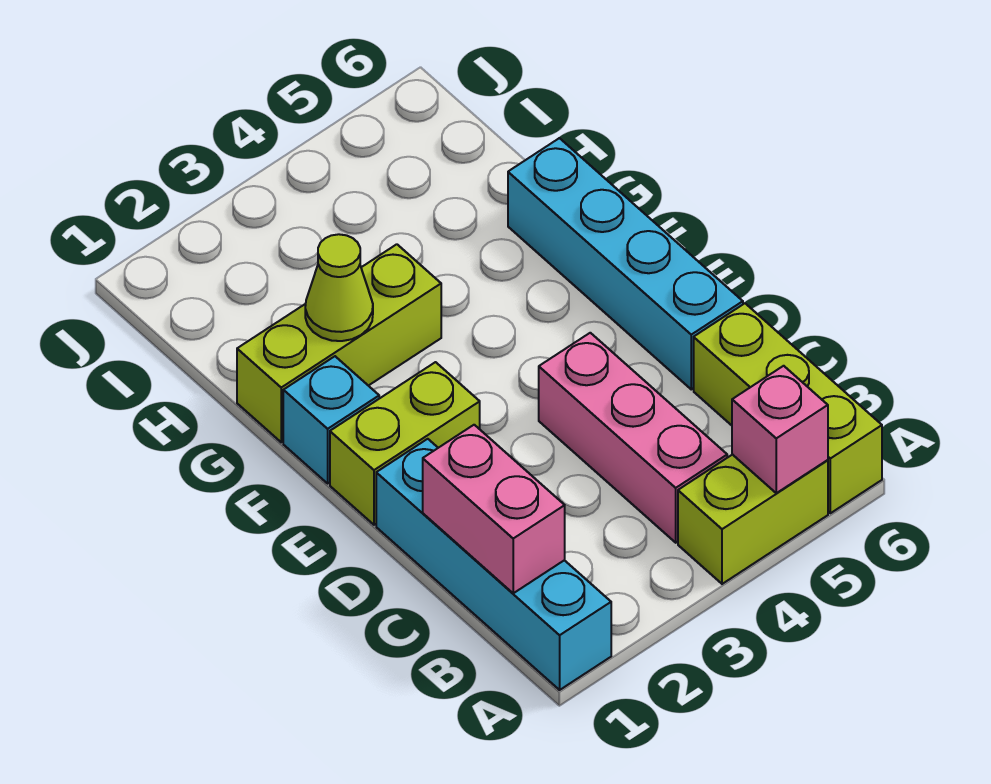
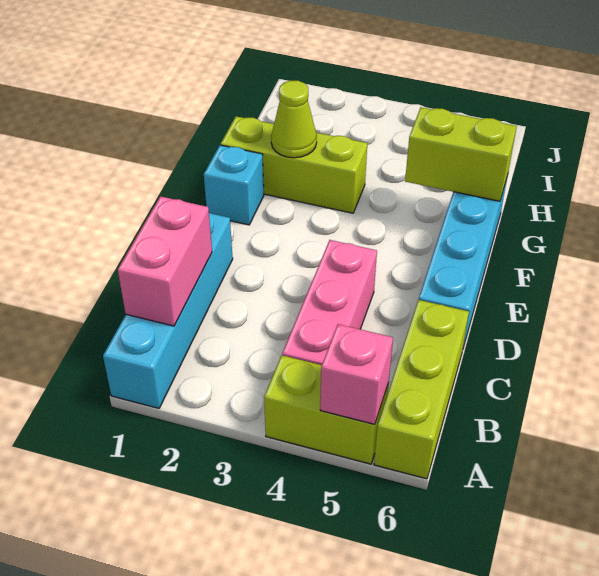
lime 1x2 brick [330,362,480,525] -> lime 1x2 brick moved to [405,107,517,201]

